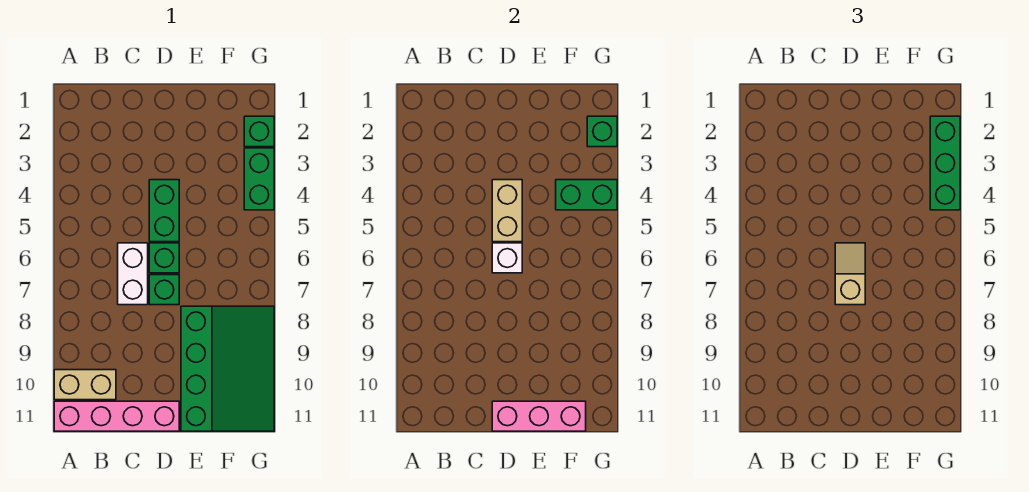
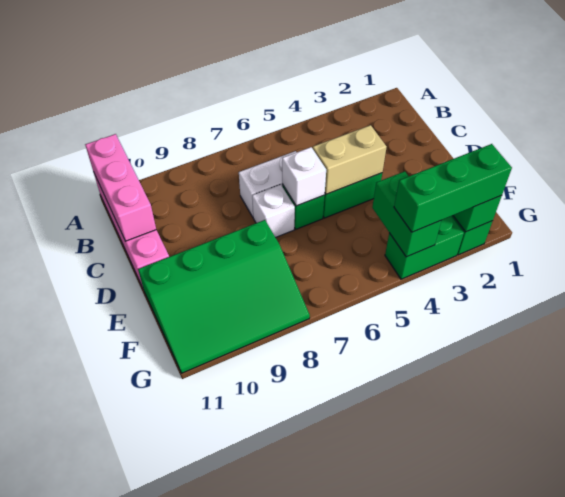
tan 1x2 brick [54,370,116,400] -> none
tan 1x2 slope [835,243,865,305] -> none
green 1x1 brick [149,275,179,305] -> white 1x1 brick [252,184,295,237]
pink 1x3 brick [492,401,586,431] -> pink 1x3 brick moved to [85,134,156,241]

